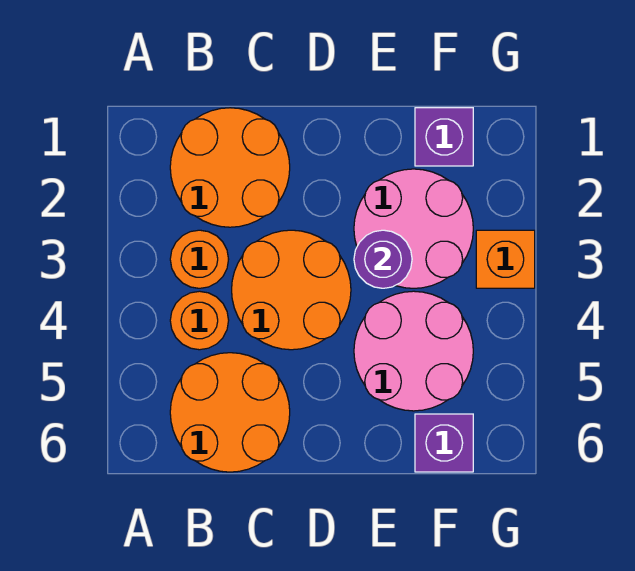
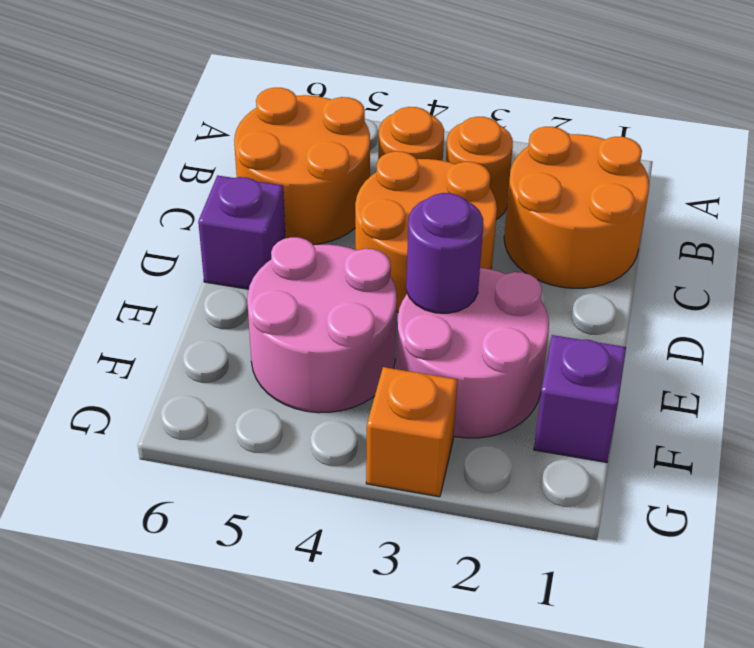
purple 1x1 brick [415,414,473,472] -> purple 1x1 brick moved to [198,175,285,289]

